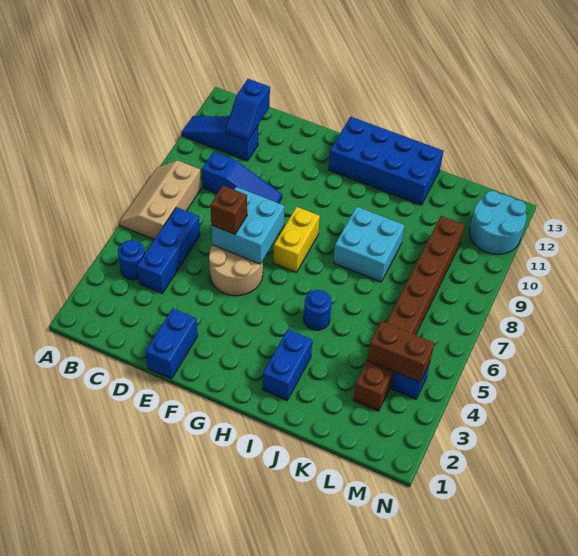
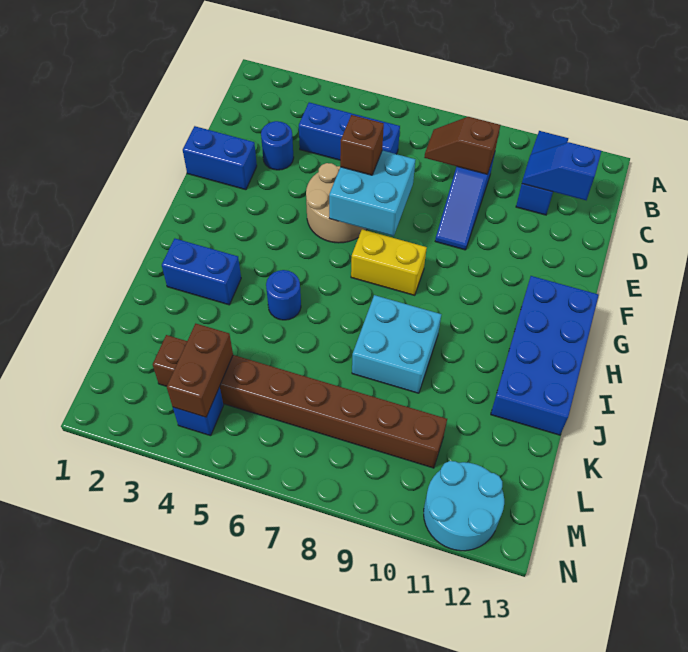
tan 2x3 slope [119,161,201,240] -> none
blue 1x1 round brick [118,240,145,280] -> blue 1x1 round brick moved to [261,121,294,170]
none -> brown 1x2 slope [424,117,500,174]

